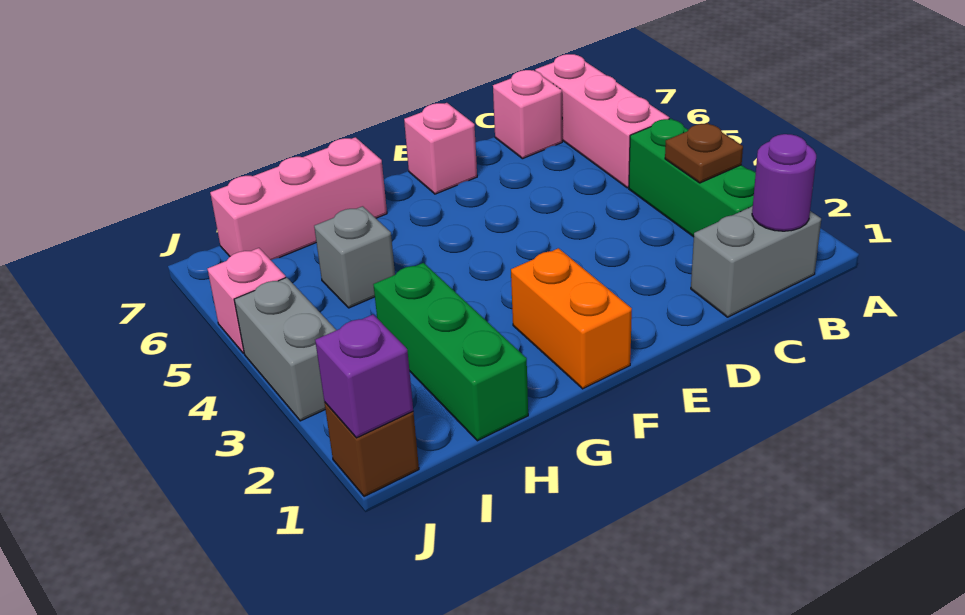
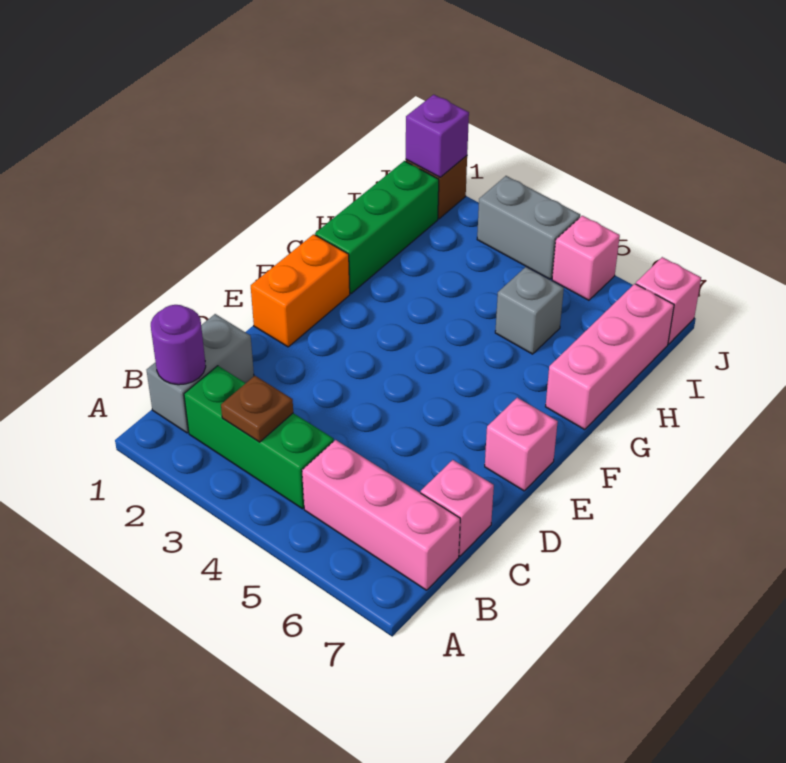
orange 1x2 brick [511,248,632,389] -> orange 1x2 brick turned to [251,234,350,347]
green 1x3 brick [373,263,528,441] -> green 1x3 brick turned to [315,161,439,294]
none -> pink 1x1 brick [636,257,701,344]

